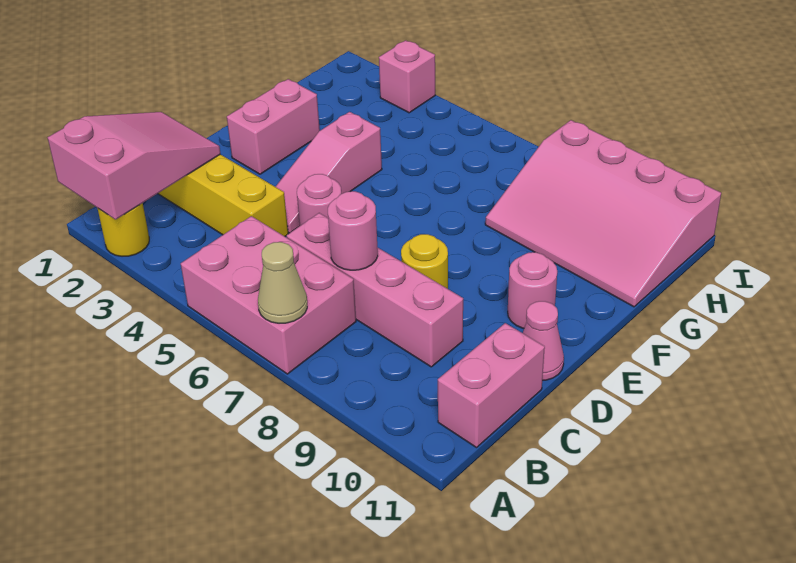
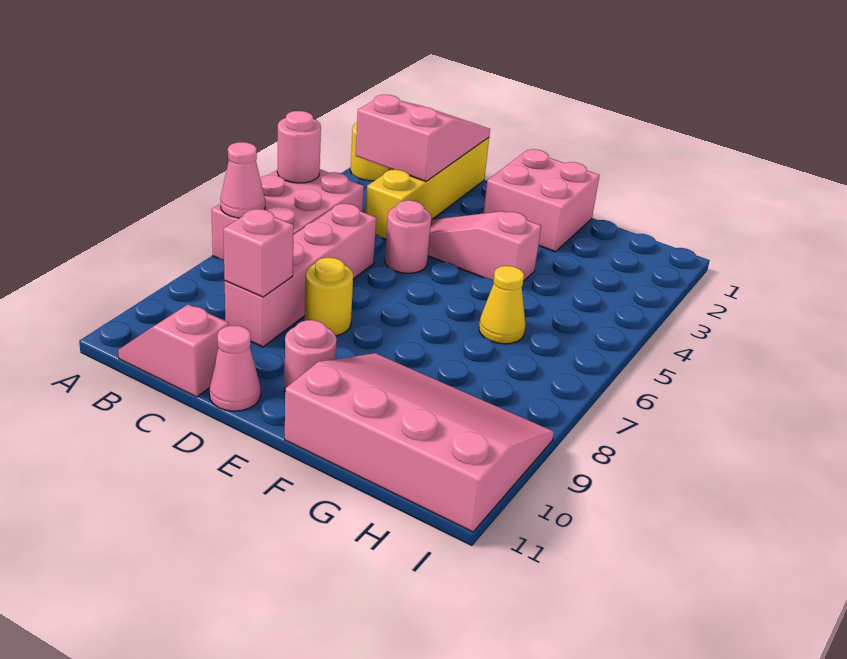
pink 2x3 slope [48,112,220,220] -> pink 2x3 slope turned to [356,95,490,182]
tan 1x1 cone [258,242,307,323] -> pink 1x1 cone [220,142,265,218]
pink 1x2 brick [438,323,545,448] -> pink 1x2 slope [118,304,228,397]
pink 1x1 round brick [328,191,378,270] -> pink 1x1 round brick moved to [277,111,321,183]
pink 1x2 brick [227,79,320,174] -> pink 2x2 brick [484,149,600,252]
none -> yellow 1x1 cone [479,266,525,344]
pink 3x4 slope [485,120,721,307] -> pink 3x4 slope turned to [285,353,554,532]
pink 1x1 brick [379,40,435,113] -> pink 1x1 brick moved to [223,209,294,297]

